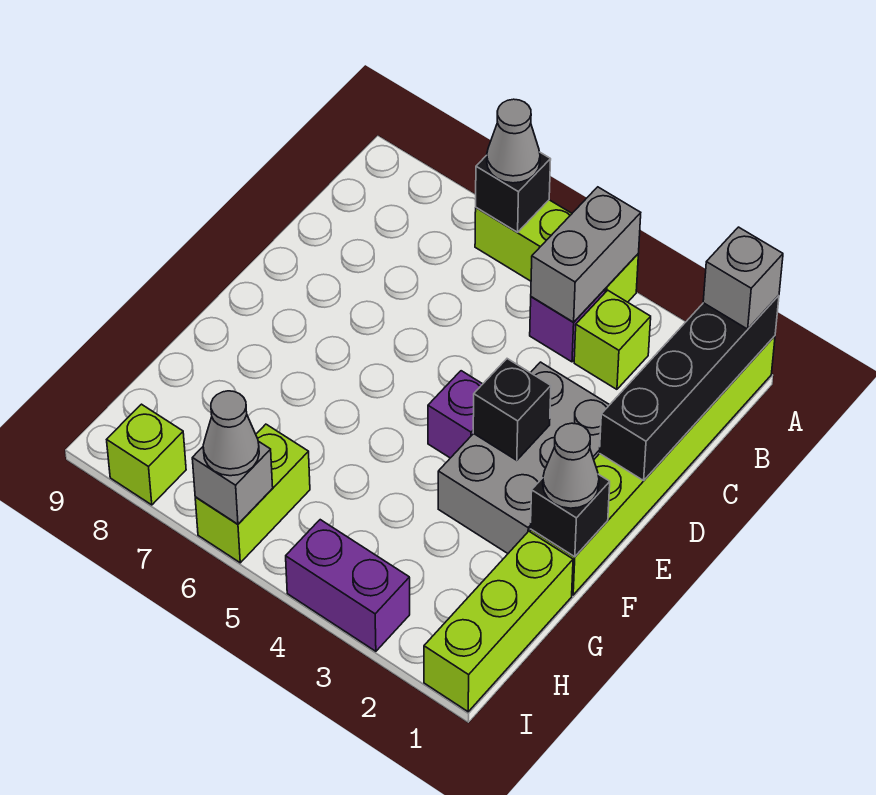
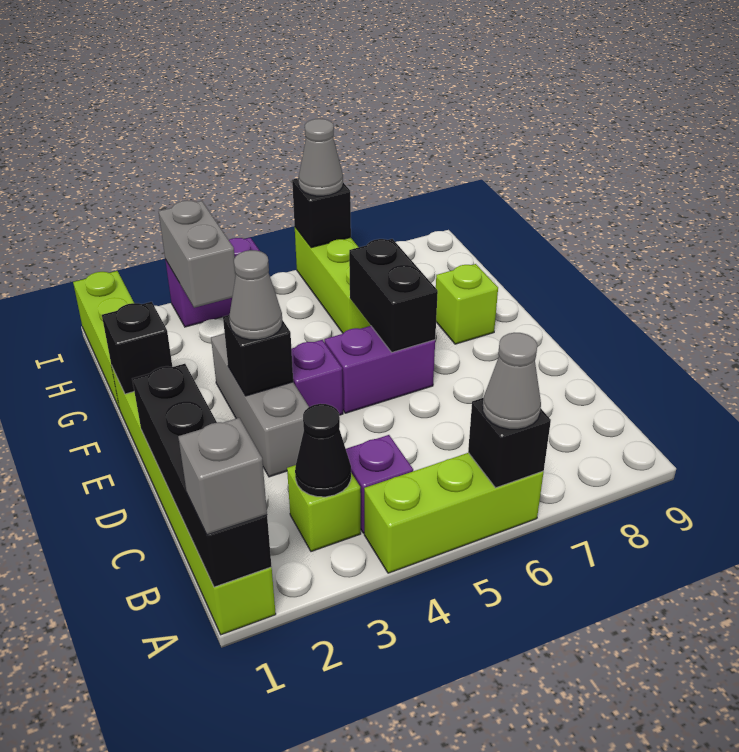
grey 1x2 brick [531,187,641,322] -> grey 1x2 brick moved to [159,200,236,308]
none -> black 1x1 cone [295,404,351,497]
grey 2x3 brick [438,362,609,553] -> grey 1x3 brick [211,334,309,477]
none -> purple 1x2 brick [325,326,435,413]
none -> black 1x2 brick [349,239,438,352]
grey 1x1 cone [543,423,599,508] -> grey 1x1 cone moved to [229,250,282,340]
lime 1x2 brick [195,424,310,563] -> lime 1x3 brick [295,227,371,333]
grey 1x1 brick [192,441,273,524] -> black 1x1 brick [292,178,351,248]
lime 1x1 brick [107,404,186,505] -> lime 1x1 brick moved to [436,264,498,344]

